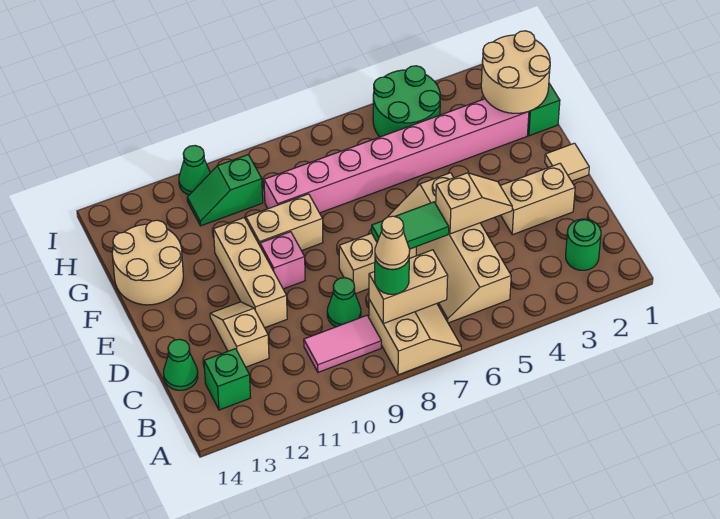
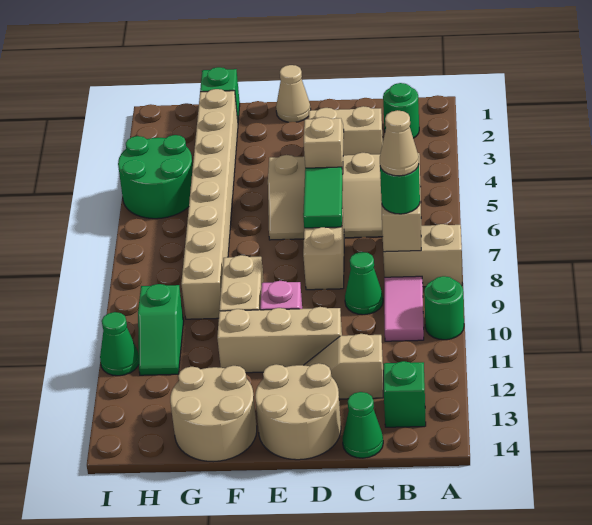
none -> green 1x1 round brick [424,276,464,340]
tan 1x2 brick [500,163,575,235] -> tan 1x2 brick turned to [308,106,383,155]
tan 1x1 tile [545,143,589,181] -> tan 1x1 cone [276,65,311,122]
tan 2x2 round brick [481,31,550,113] -> tan 2x2 round brick moved to [255,363,341,460]
pink 1x8 brick [264,99,529,213] -> tan 1x8 brick [181,89,238,319]

